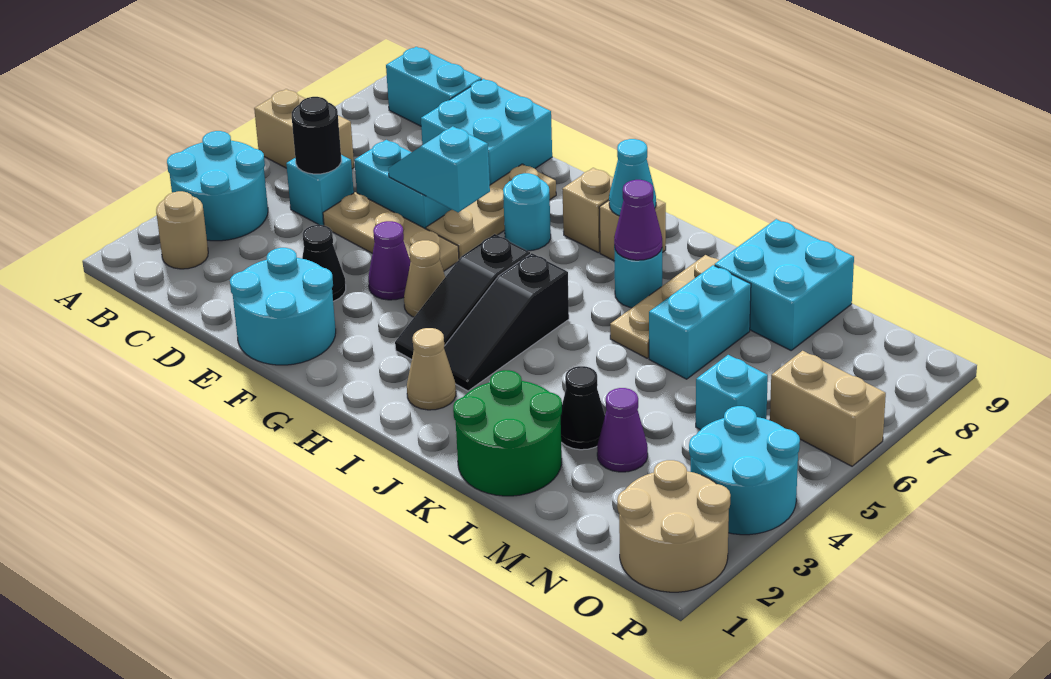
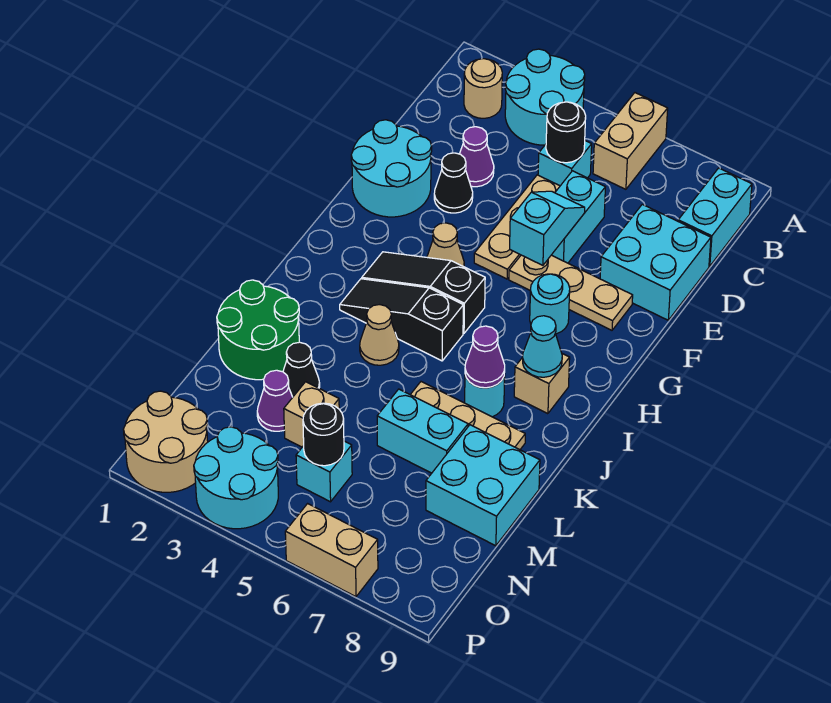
purple 1x1 cone [368,221,411,300] -> purple 1x1 cone moved to [460,127,494,187]
tan 1x1 brick [562,168,613,253] -> tan 1x1 brick moved to [284,382,339,447]
tan 1x1 cone [407,328,456,410] -> tan 1x1 cone moved to [360,305,399,365]
none -> black 1x1 round brick [303,403,344,466]
tan 1x2 brick [770,351,886,466] -> tan 1x2 brick turned to [285,504,378,597]

